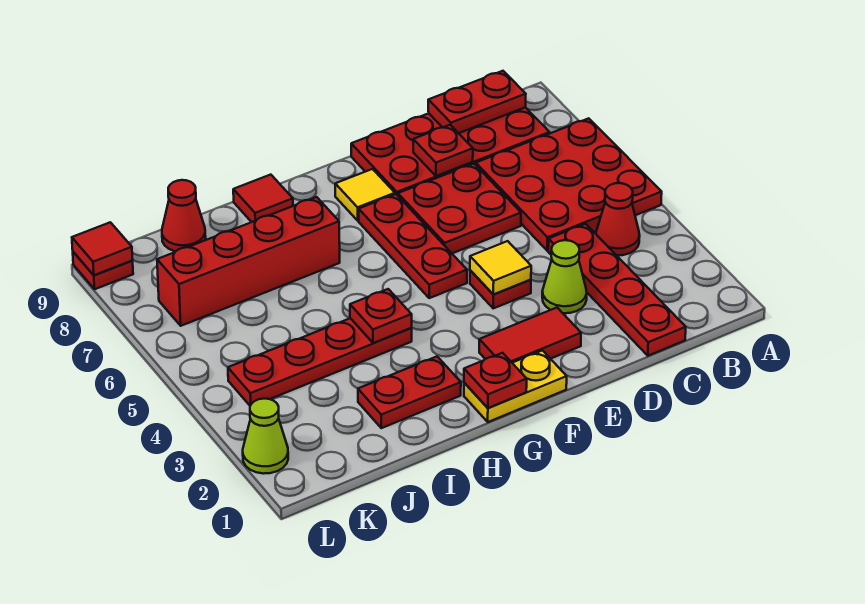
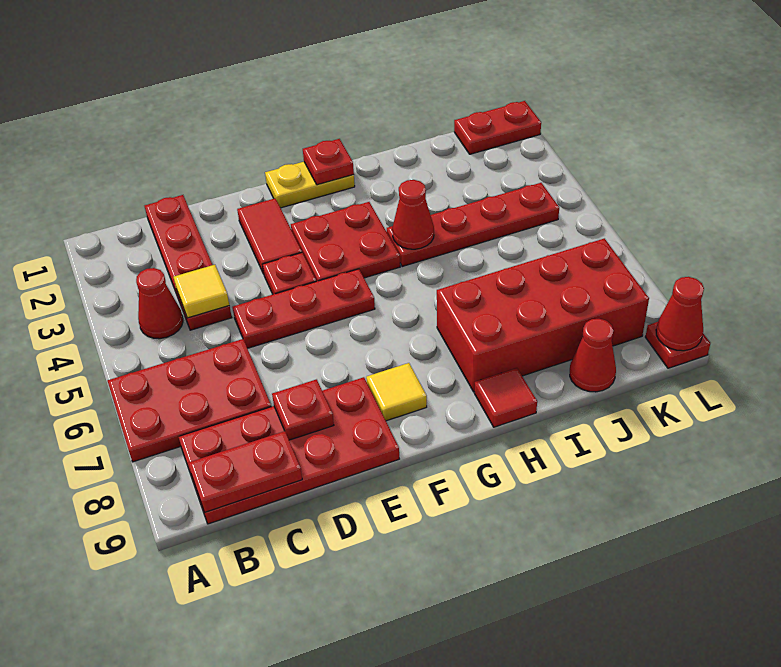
red 3x3 plate [476,118,662,251] -> red 2x3 plate [108,339,271,462]
lime 1x1 cone [542,240,587,313] -> none
red 2x2 plate [398,164,521,253] -> red 2x2 plate moved to [291,202,400,281]
red 1x2 tile [479,308,581,363] -> red 1x2 tile turned to [237,198,302,274]
yellow 1x1 tile [470,241,531,294] -> yellow 1x1 tile moved to [174,265,229,318]
red 1x3 plate [359,194,467,298] -> red 1x3 plate turned to [233,269,375,348]
red 1x2 plate [358,357,461,428] -> red 1x2 plate moved to [454,101,541,154]
red 1x1 plate [350,289,412,343] -> red 1x1 cone [392,180,434,249]
red 1x4 brick [157,197,340,326] -> red 2x4 brick [437,238,649,392]
lime 1x1 cone [243,399,288,474] -> none
red 1x1 tile [72,222,133,275] -> red 1x1 cone [656,277,704,351]

